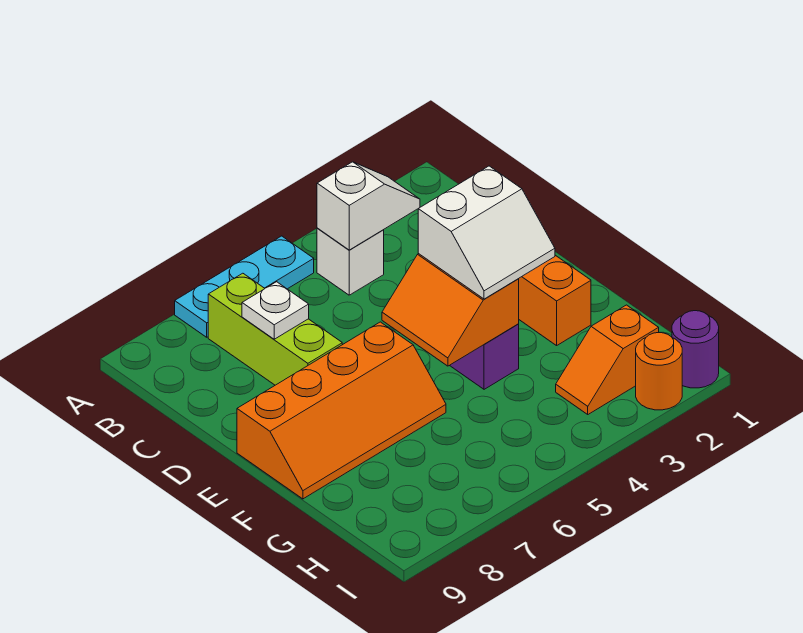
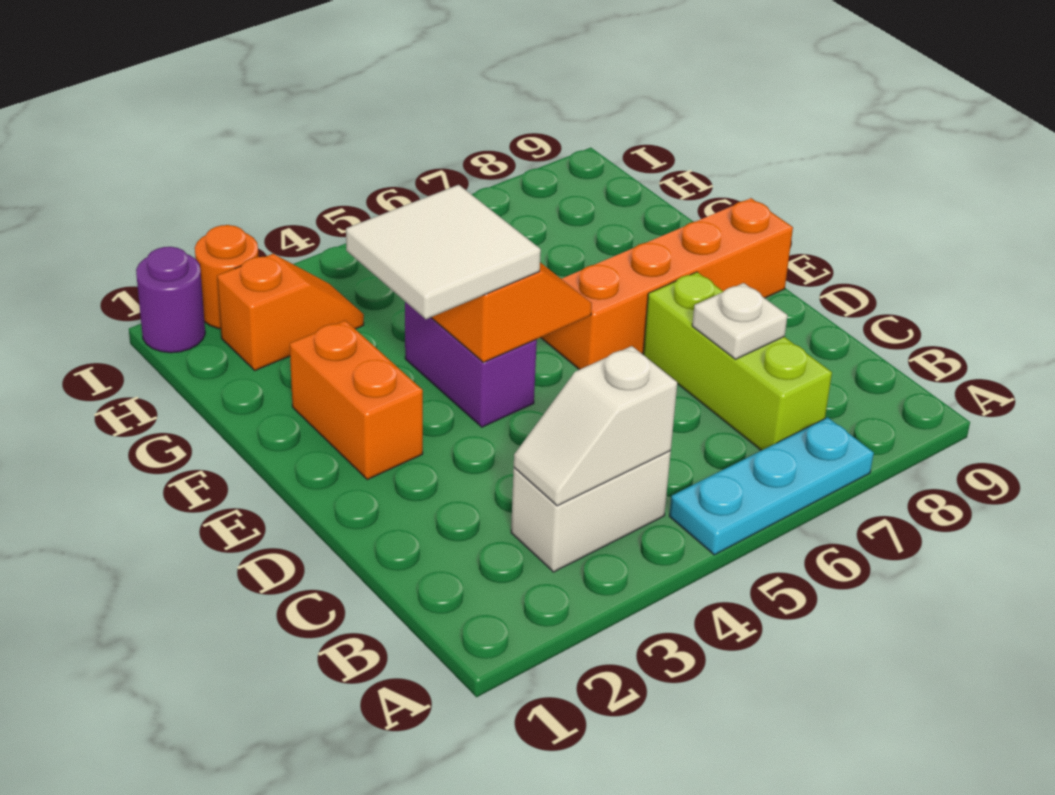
white 1x1 brick [317,228,384,295] -> white 1x2 brick [511,451,671,572]
white 2x2 slope [418,166,555,299] -> white 2x2 tile [346,185,541,319]

